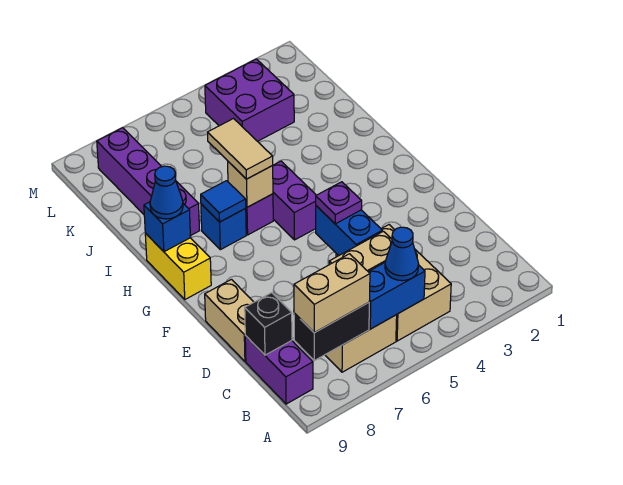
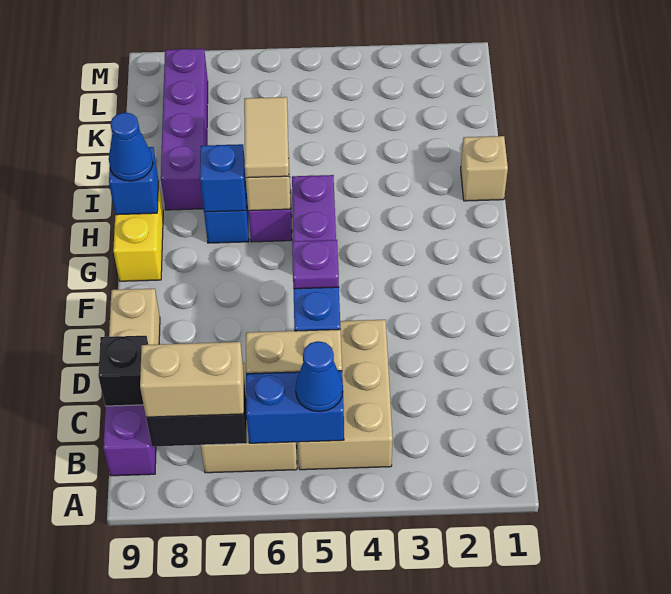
blue 1x1 tile [201,181,246,222] -> blue 1x1 brick [200,144,246,212]
none -> tan 1x1 brick [461,136,508,201]
purple 2x2 brick [205,59,294,141] -> none

